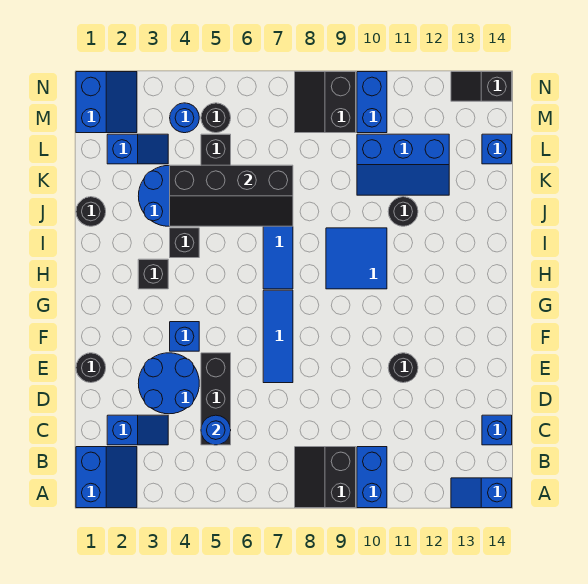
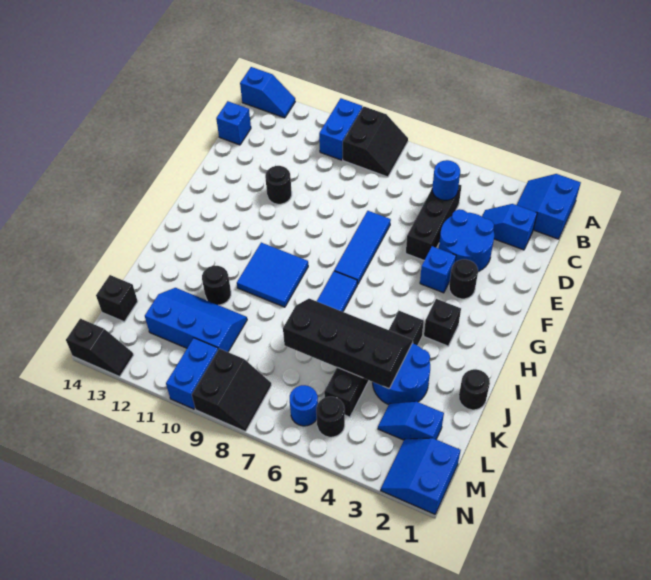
black 1x1 round brick [76,353,106,383] -> black 1x1 round brick moved to [449,259,478,299]
blue 1x1 brick [482,134,512,164] -> black 1x1 brick [96,275,138,322]
blue 1x1 round brick [170,103,199,133] -> blue 1x1 round brick moved to [290,385,318,426]

